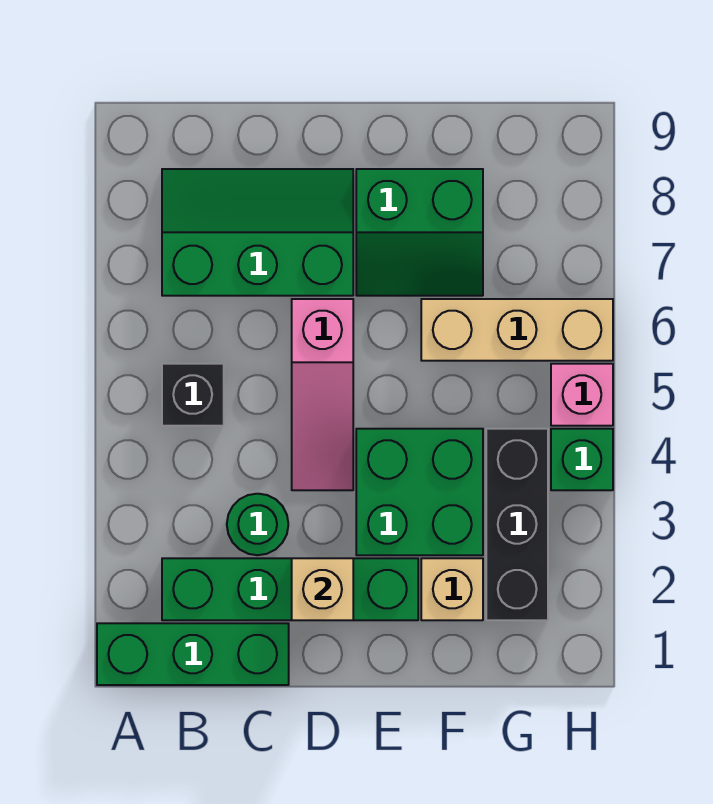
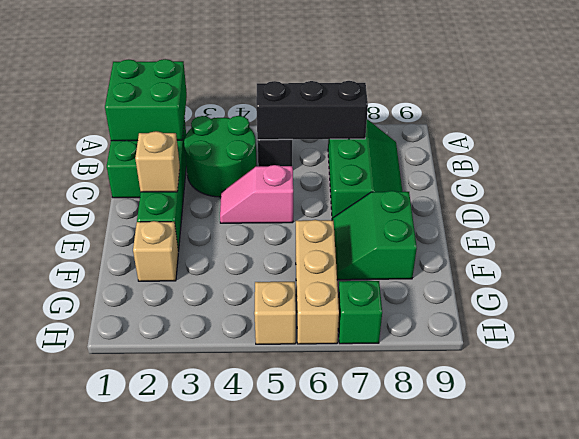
green 1x1 round brick [227,494,288,555] -> green 2x2 round brick [184,116,256,197]
pink 1x3 slope [292,299,353,490] -> pink 1x2 slope [220,165,293,223]
green 2x2 brick [356,429,483,555] -> green 2x2 brick moved to [105,59,187,141]
black 1x3 brick [486,429,548,620] -> black 1x3 brick moved to [256,81,368,140]
green 1x1 brick [551,429,613,490] -> green 1x1 brick moved to [338,281,382,344]
pink 1x1 brick [551,364,613,426] -> tan 1x1 brick [254,282,296,344]

